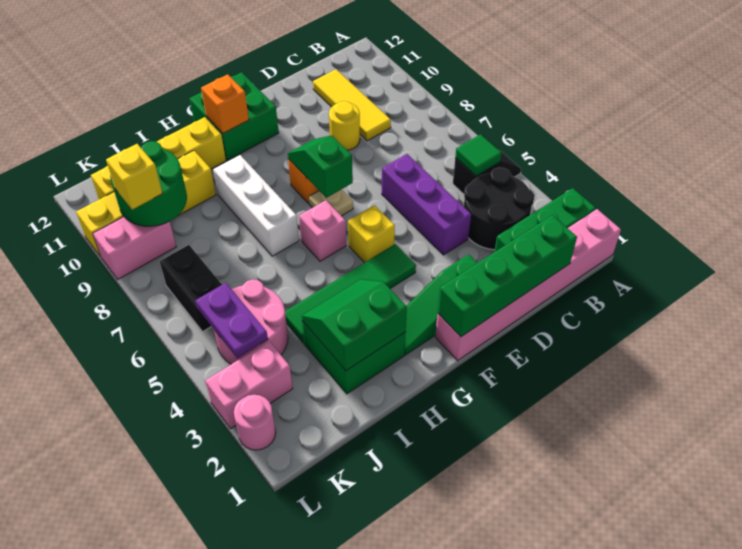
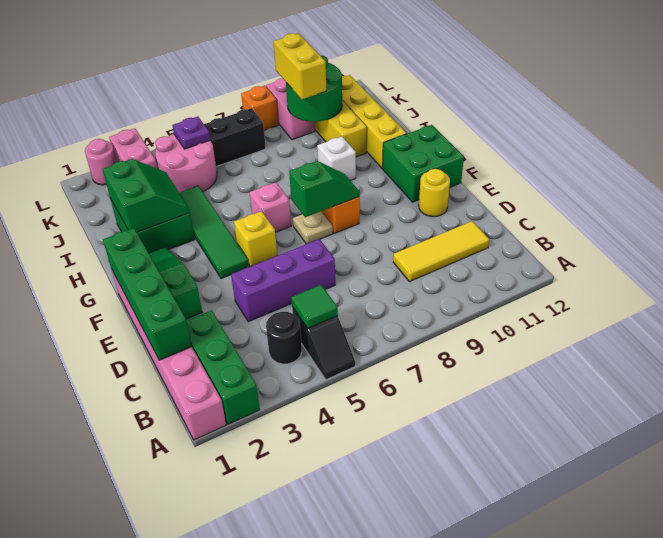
black 2x2 round brick [464,167,534,250] -> black 1x1 round brick [266,312,302,364]
yellow 1x1 round brick [329,101,360,150] -> yellow 1x1 round brick moved to [419,169,450,217]
orange 1x1 brick [201,74,249,133] -> orange 1x1 brick moved to [241,85,278,130]
white 1x3 brick [213,155,299,256] -> white 1x1 brick [317,136,356,181]
purple 1x2 plate [196,283,268,358] -> purple 1x1 plate [173,117,210,149]
yellow 1x1 brick [106,144,163,210] -> yellow 1x2 brick [274,33,326,99]

